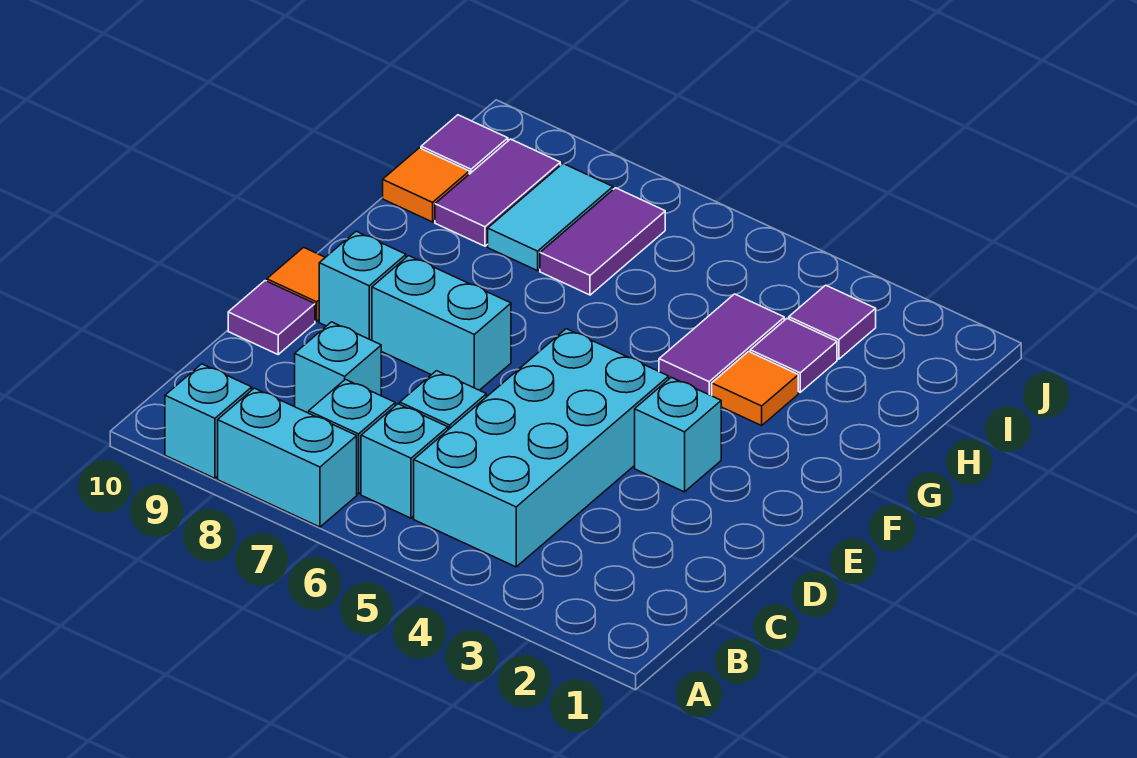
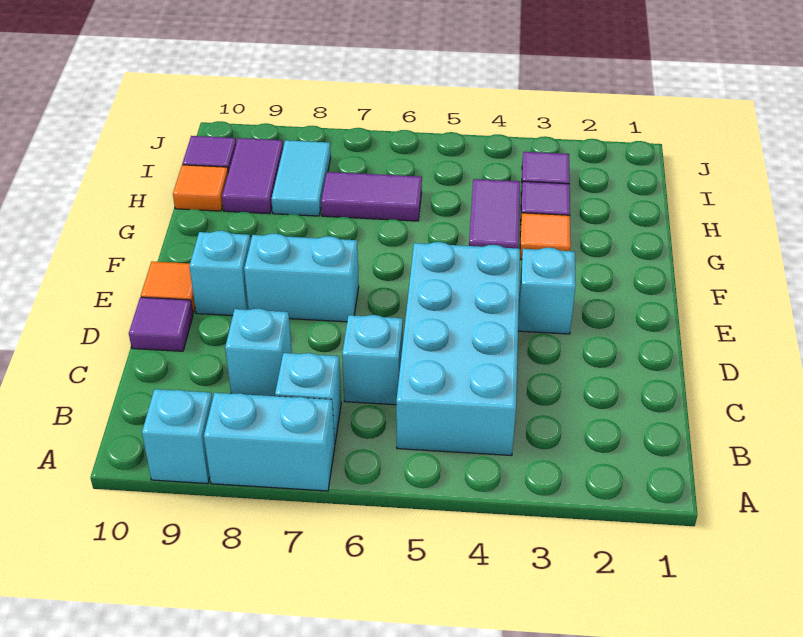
cyan 1x1 brick [361,404,448,518] -> none
purple 1x2 tile [540,188,665,295] -> purple 1x2 tile turned to [321,172,422,221]

